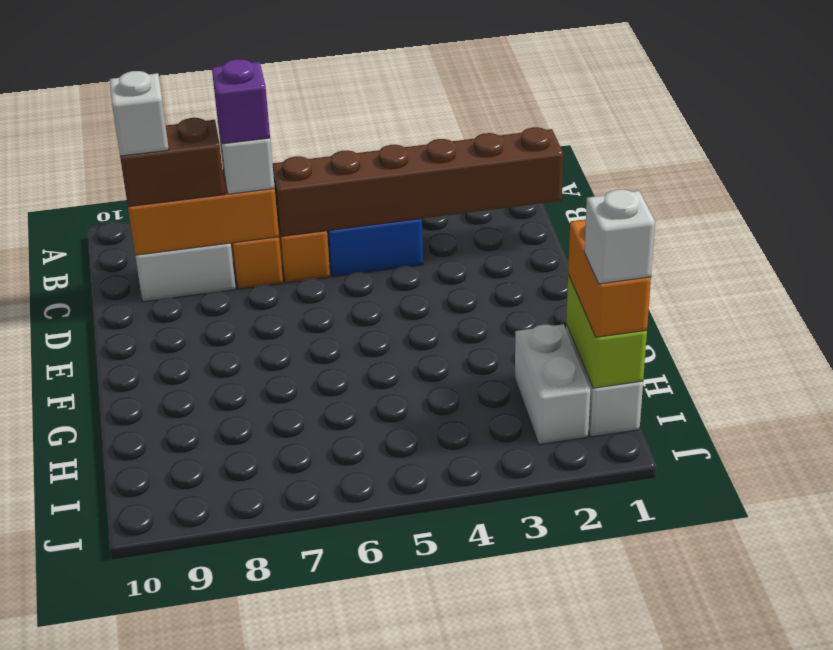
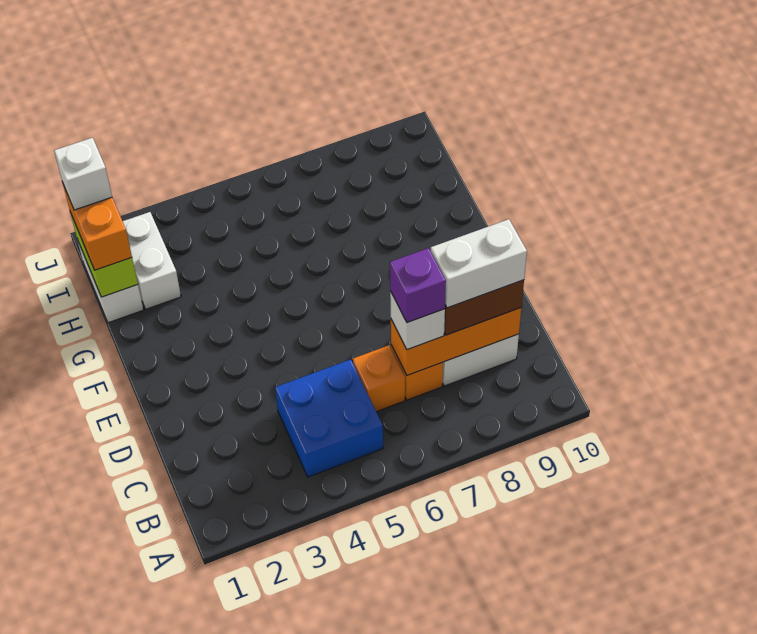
brown 1x6 brick [272,127,563,237] -> none
white 1x1 brick [110,71,169,156] -> white 1x2 brick [431,219,527,308]

